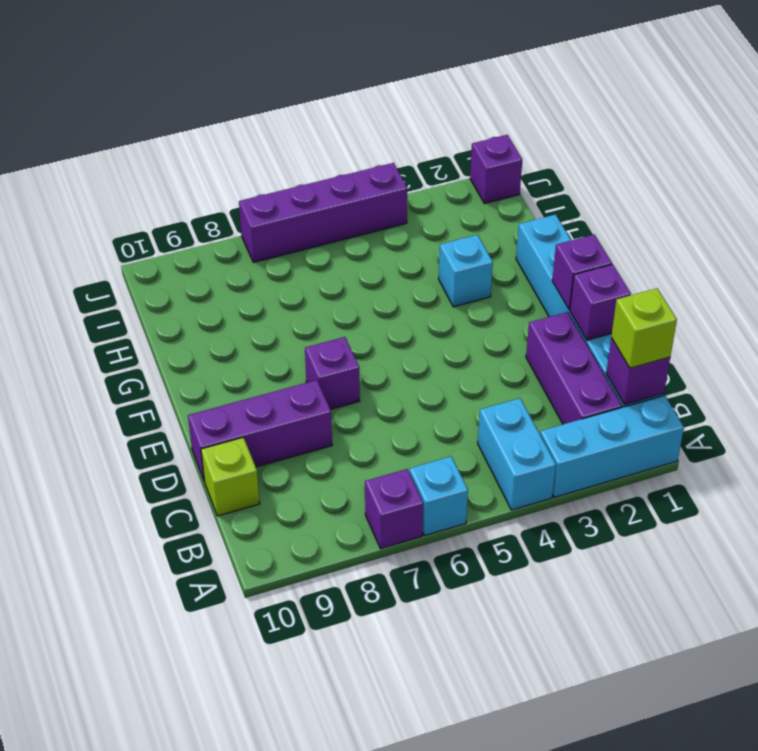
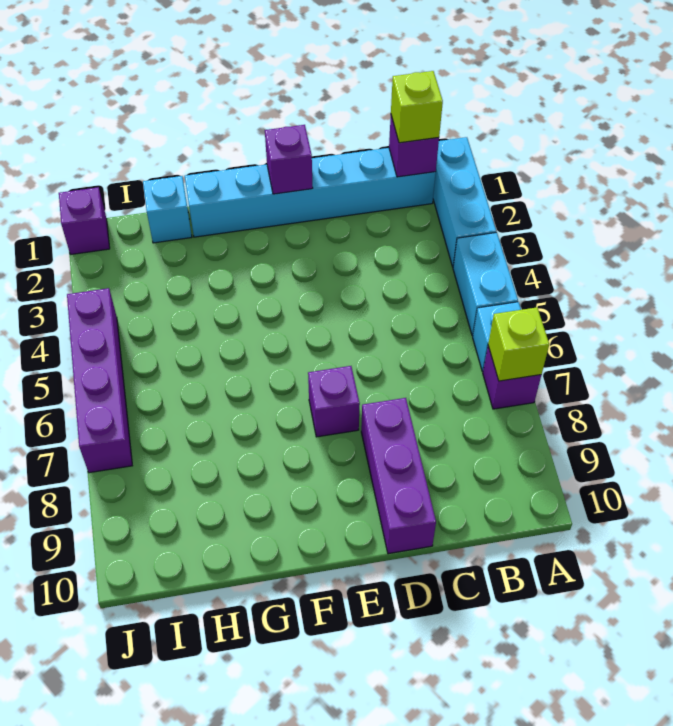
cyan 1x2 brick [478,398,556,510] -> cyan 1x2 brick turned to [453,232,518,336]
purple 1x3 brick [526,312,622,424] -> none
lime 1x1 brick [201,437,260,516] -> lime 1x1 brick moved to [488,307,549,381]
purple 1x1 brick [570,264,631,340] -> none
cyan 1x1 brick [439,235,493,307] -> cyan 1x1 brick moved to [143,176,192,243]

